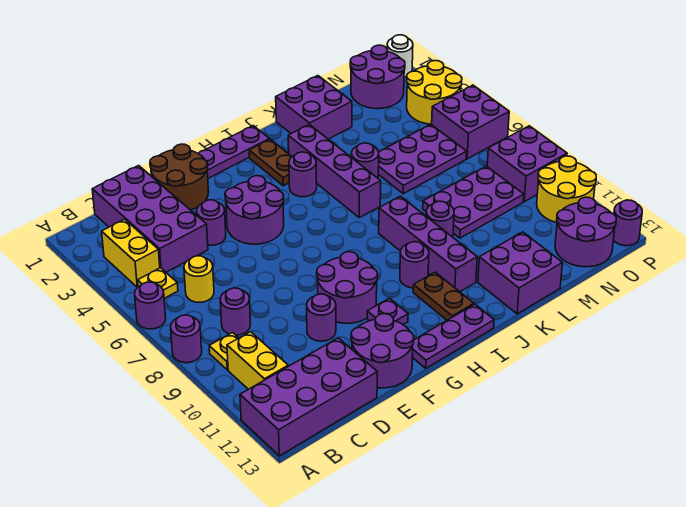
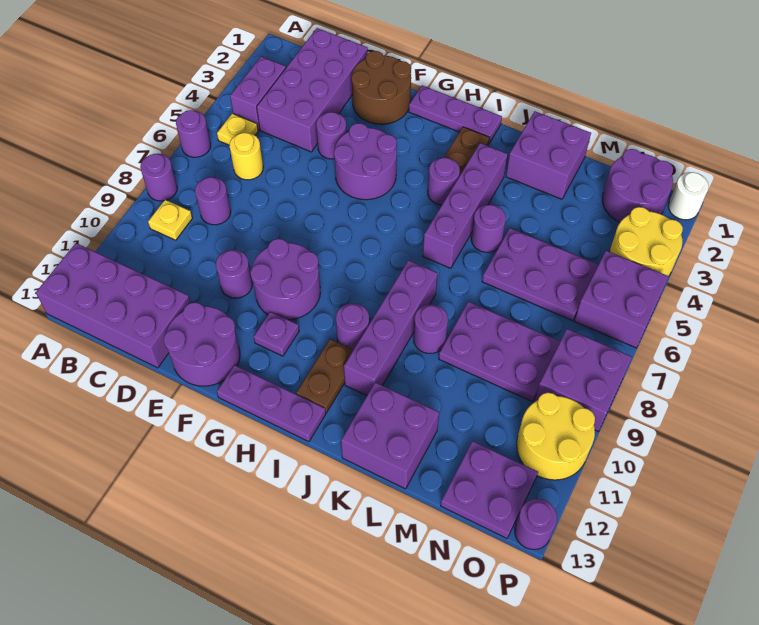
yellow 1x2 brick [102,219,160,288] -> purple 1x2 brick [230,57,286,130]
yellow 1x2 brick [227,332,288,389] -> none
purple 2x2 round brick [555,197,616,267] -> purple 2x2 plate [441,441,538,538]

